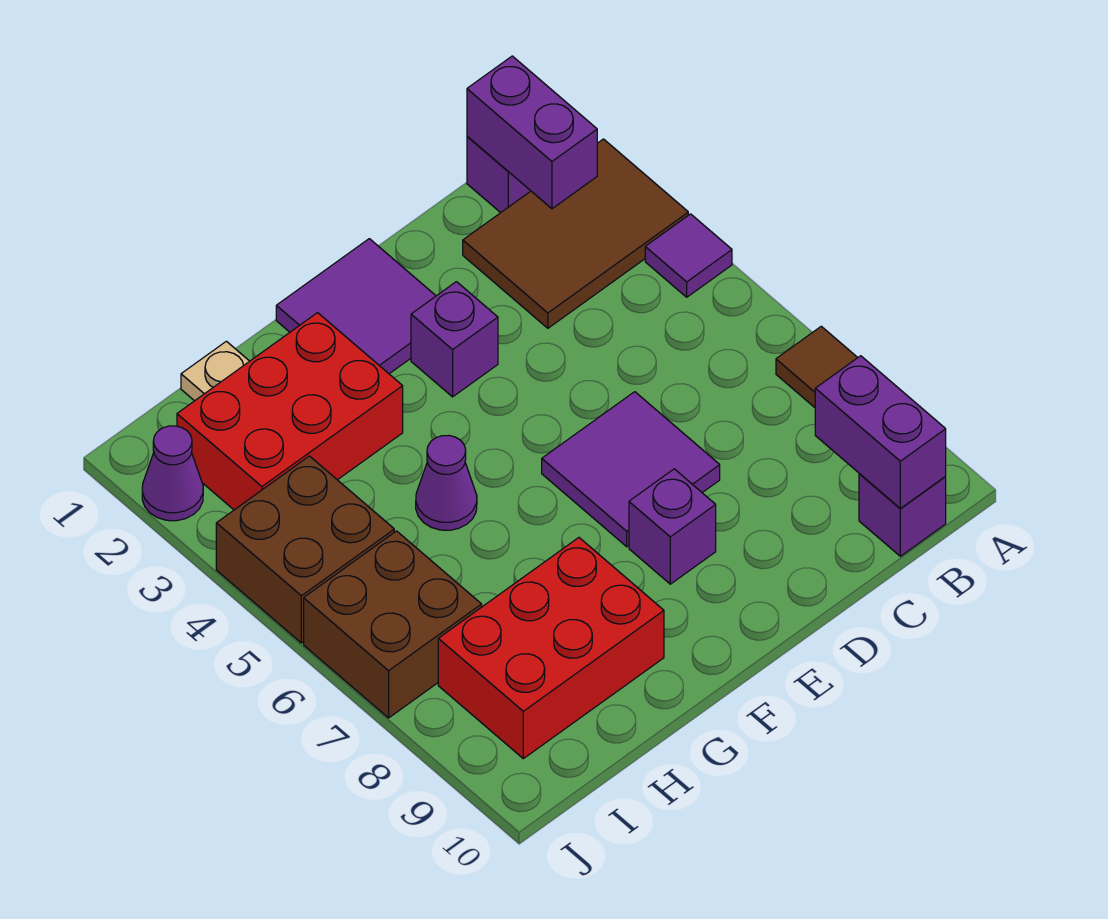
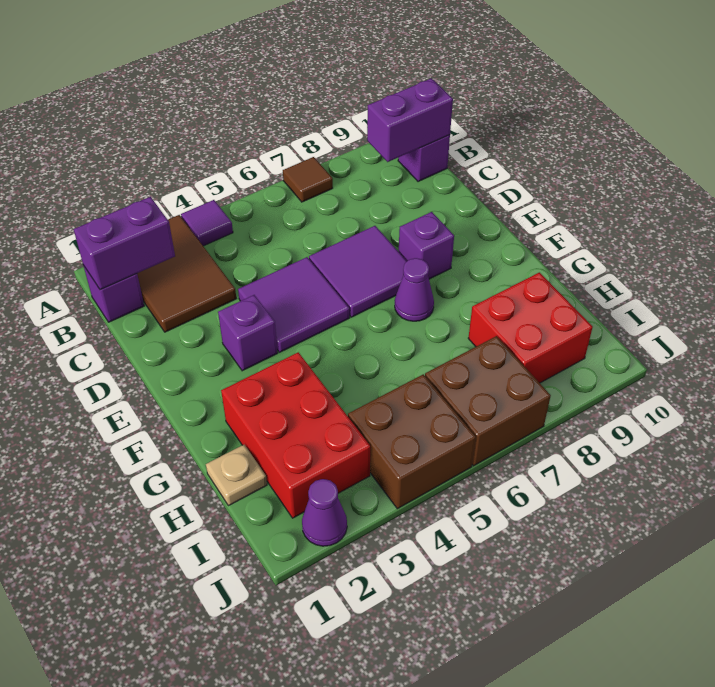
purple 2x2 tile [276,239,436,374] -> purple 2x2 tile moved to [238,257,350,352]
purple 1x1 cone [416,435,477,530] -> purple 1x1 cone moved to [395,258,434,321]
red 2x3 brick [438,538,664,759] -> red 2x2 brick [468,272,593,383]

